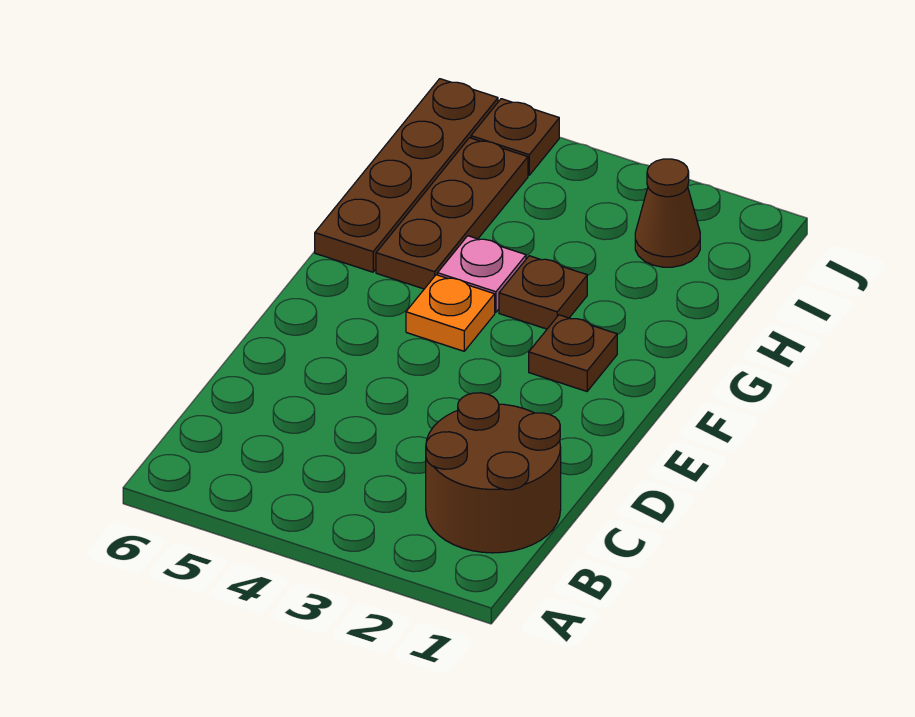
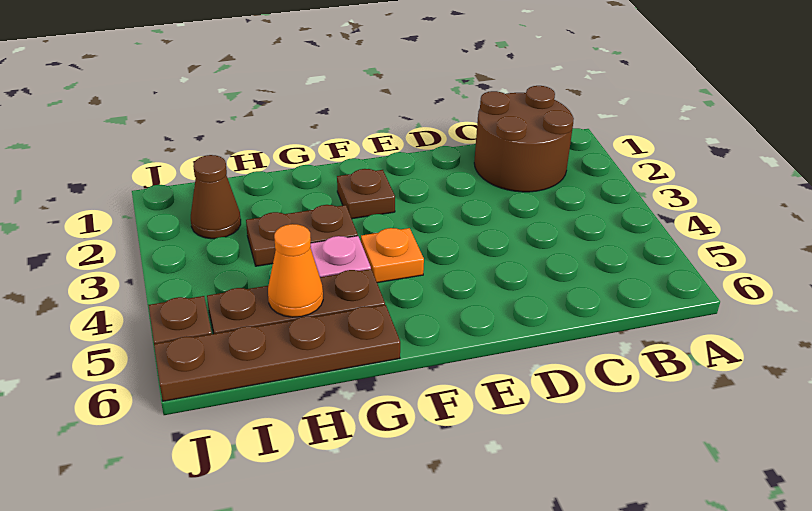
brown 1x1 plate [499,256,587,329] -> brown 1x2 plate [246,205,358,266]
none -> orange 1x1 cone [268,224,323,317]

